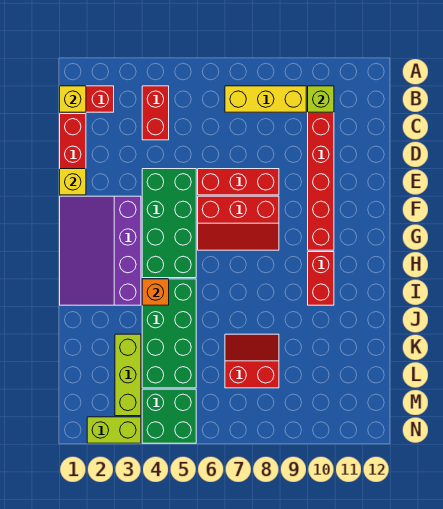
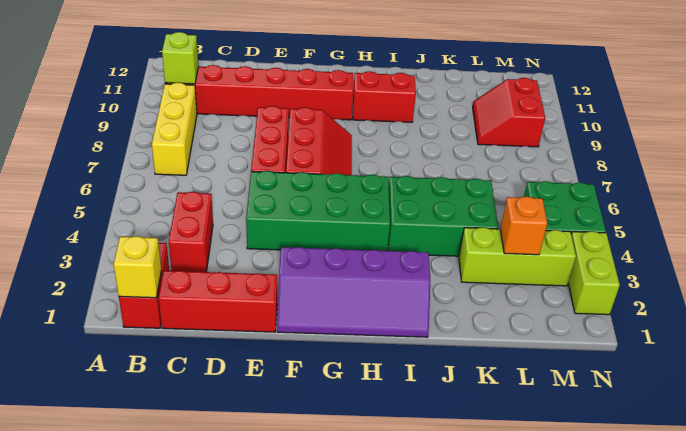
red 1x2 brick [142,86,169,140] -> red 1x2 brick turned to [169,192,213,272]
yellow 1x1 brick [60,169,86,195] -> none
purple 3x4 slope [60,196,141,305] -> purple 2x4 slope [277,247,430,337]
green 2x4 brick [142,279,196,388] -> green 2x3 brick [388,176,498,256]
orange 1x1 brick [142,279,169,305] -> orange 1x1 brick moved to [500,196,547,255]
red 2x2 slope [225,334,279,388] -> red 2x2 slope moved to [473,78,545,147]

